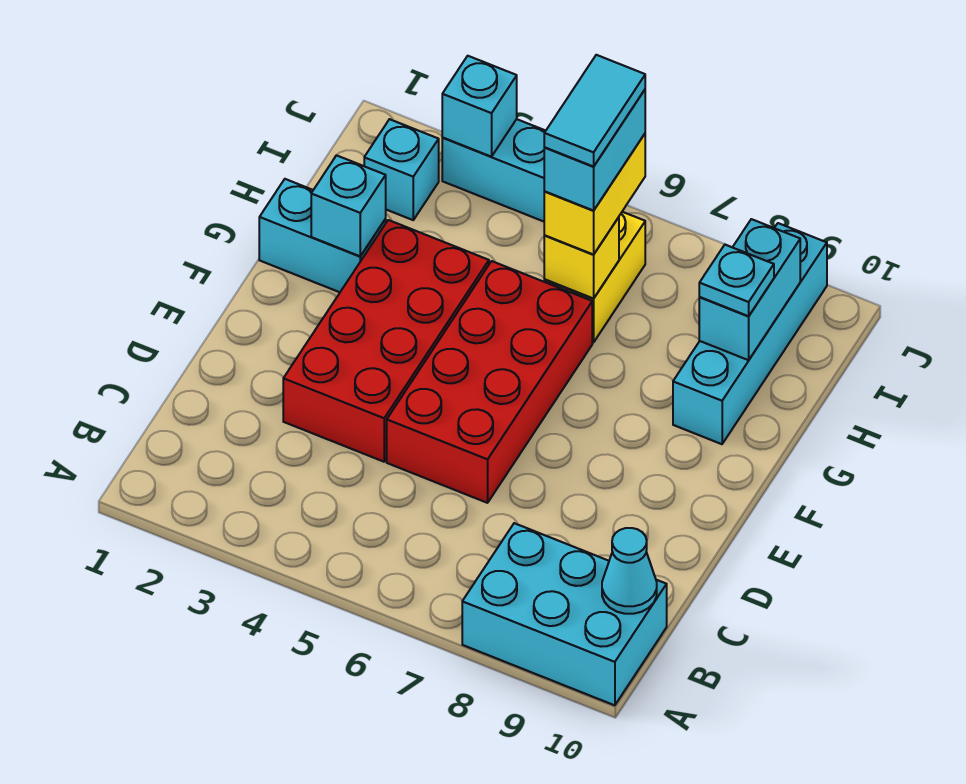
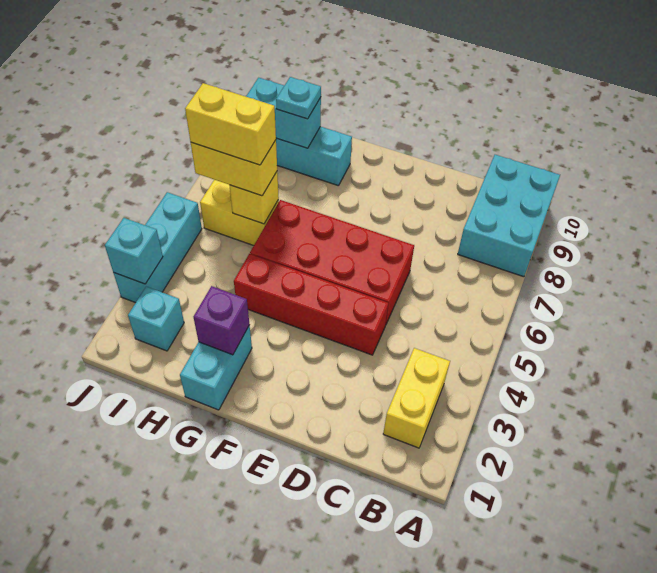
none -> yellow 1x2 brick [383,348,450,448]
cyan 1x1 cone [602,528,657,614] -> none
red 2x4 brick [283,220,489,462] -> red 1x4 brick [234,254,388,355]
cyan 1x1 brick [311,155,386,256] -> purple 1x1 brick [193,286,250,355]
cyan 1x2 brick [544,90,645,211] -> yellow 1x2 brick [185,83,276,165]
cyan 1x2 tile [544,55,645,167] -> none

